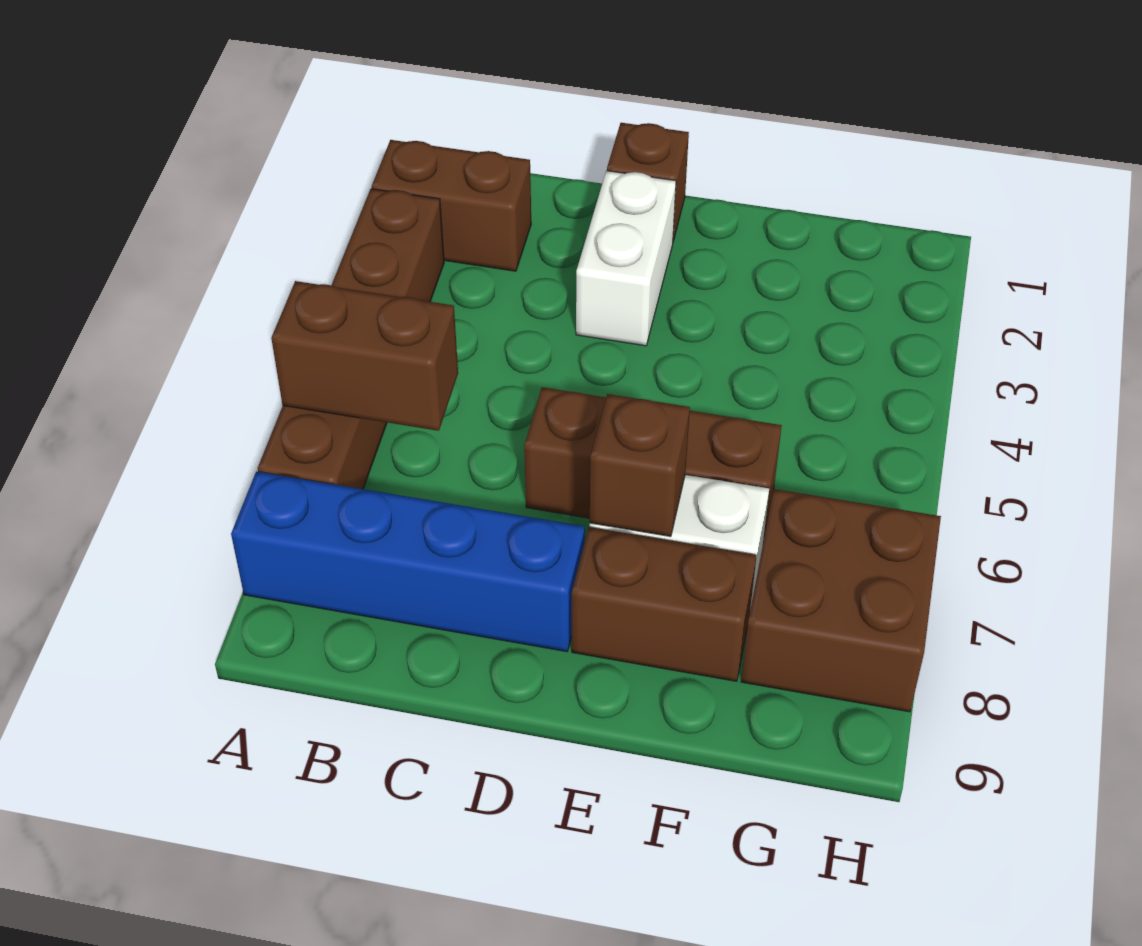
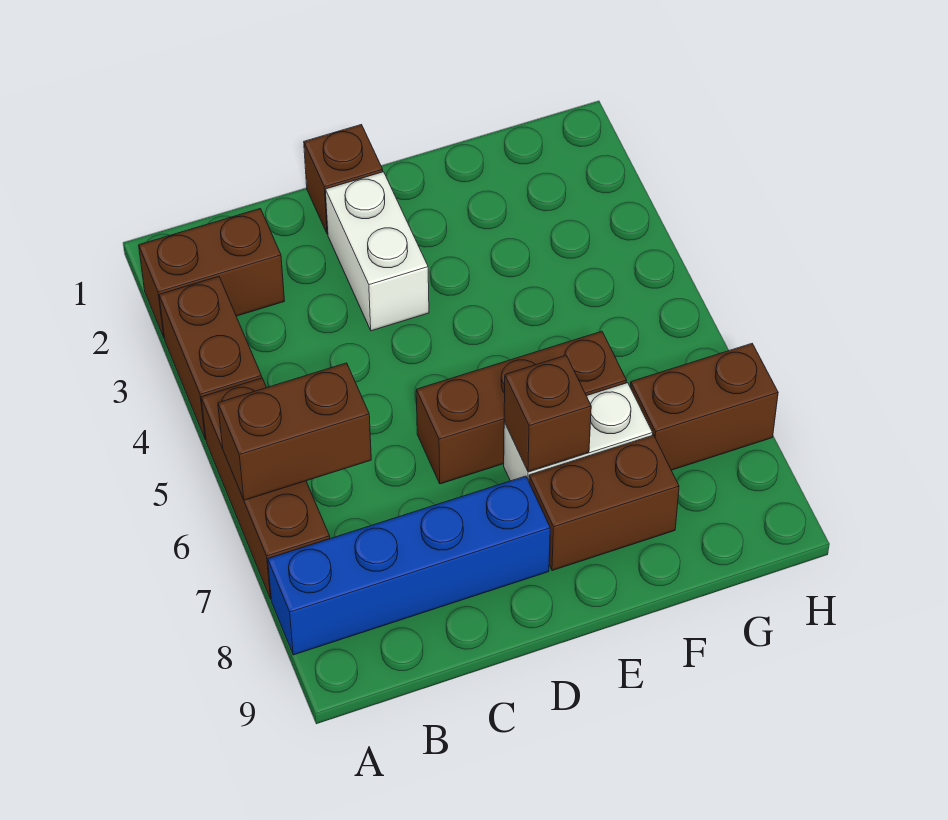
brown 2x2 brick [741,489,941,712] -> brown 1x2 brick [630,344,778,470]

